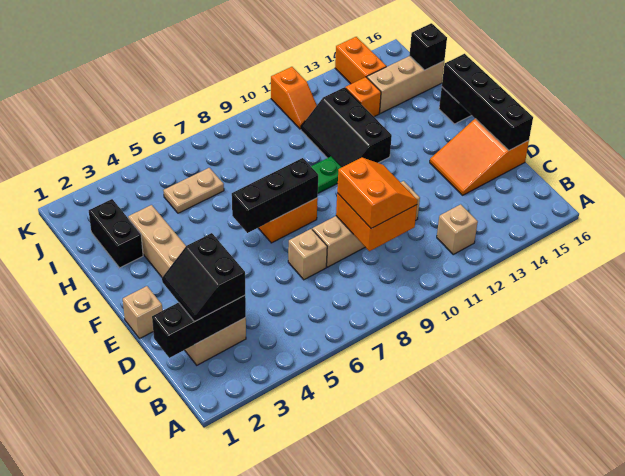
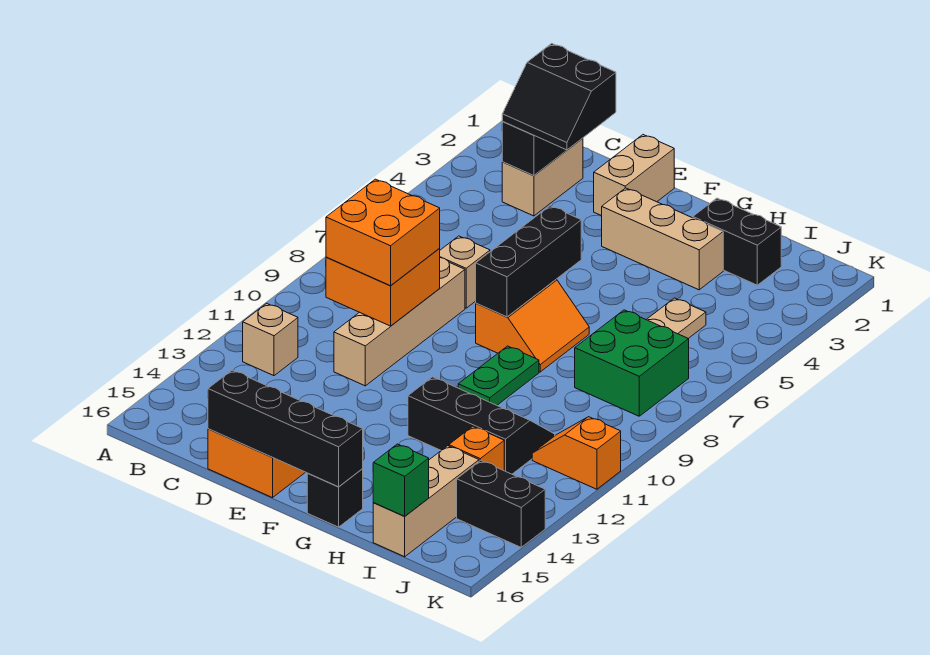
black 2x2 slope [162,233,245,322] -> black 2x2 slope turned to [502,44,616,150]
orange 2x2 slope [337,158,418,229] -> orange 2x2 brick [326,179,440,286]
tan 1x1 brick [123,286,163,339] -> tan 1x2 brick [594,135,674,216]
none -> green 2x2 brick [575,310,689,416]
black 1x1 brick [409,23,447,70] -> green 1x1 brick [373,444,429,516]
orange 1x2 brick [335,37,387,84] -> black 1x2 brick [457,460,545,547]

